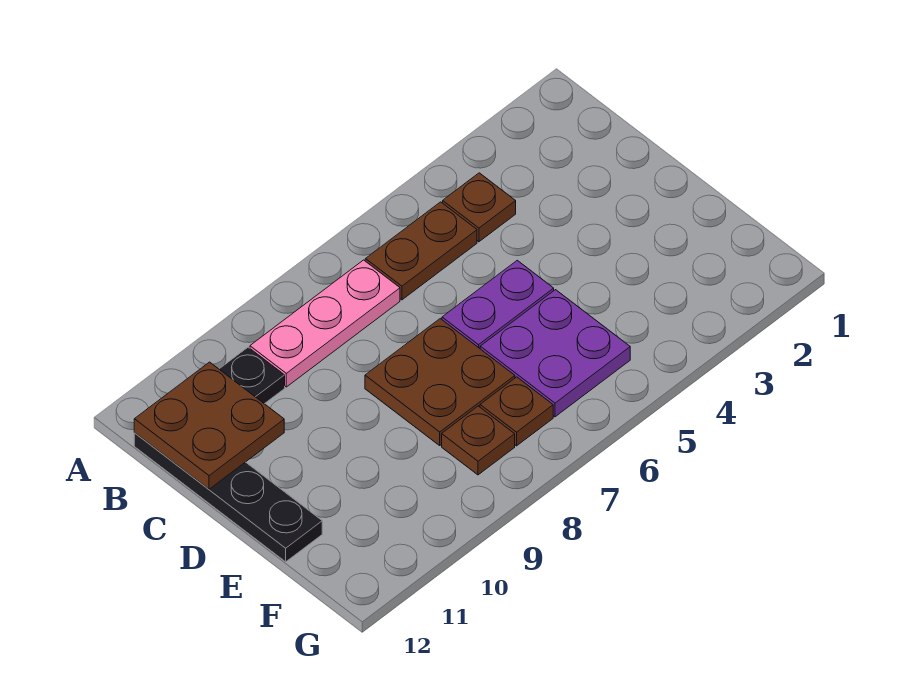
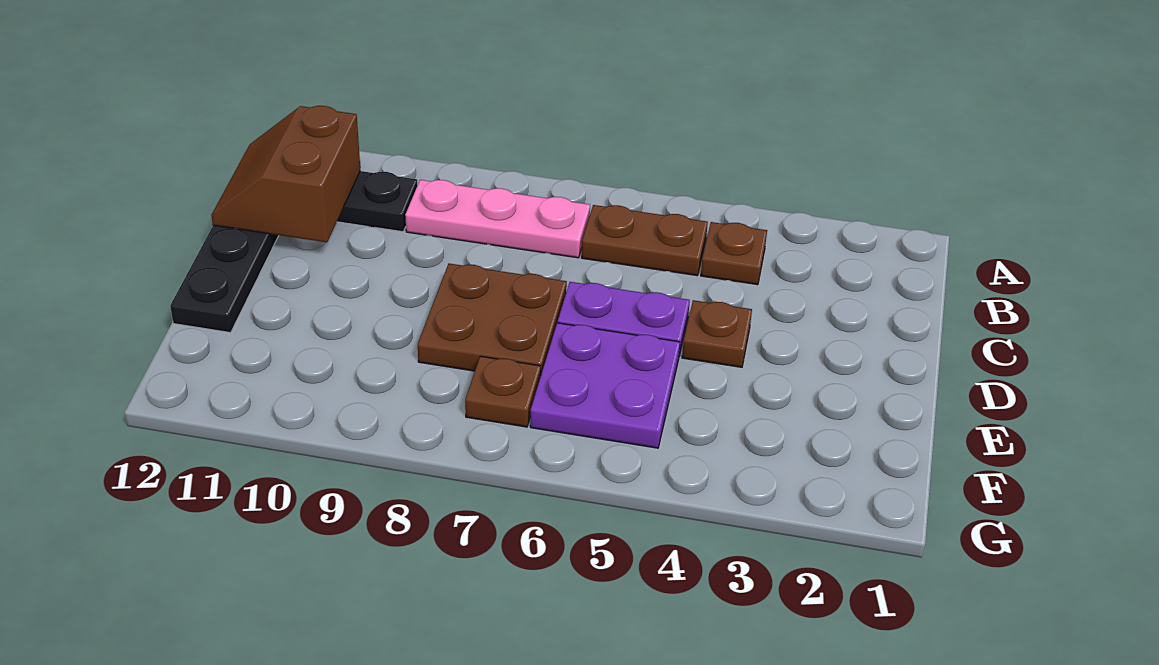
brown 2x2 plate [134,362,284,489] -> brown 2x2 slope [212,106,360,242]
brown 1x1 plate [442,406,515,475] -> brown 1x1 plate moved to [682,300,752,367]

